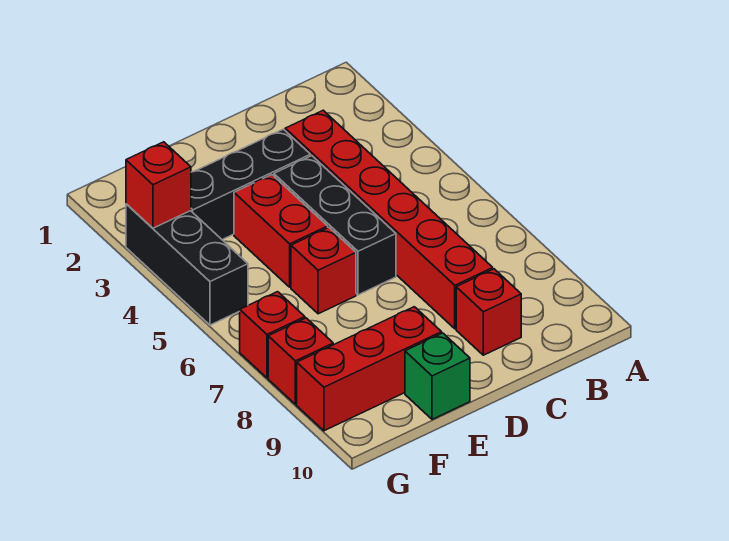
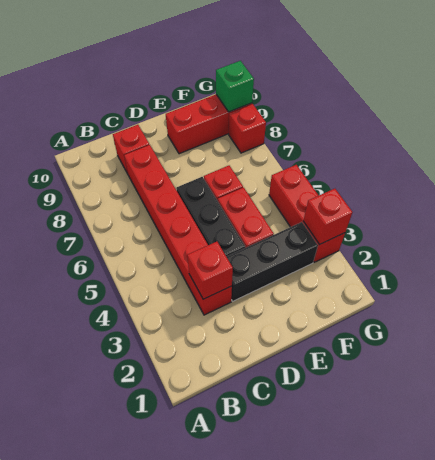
green 1x1 brick [405,333,470,419] -> green 1x1 brick moved to [216,61,254,112]
black 1x3 brick [126,204,248,325] -> red 1x3 brick [269,165,345,262]
red 1x1 brick [240,292,305,378] -> red 1x1 brick moved to [187,242,233,299]

